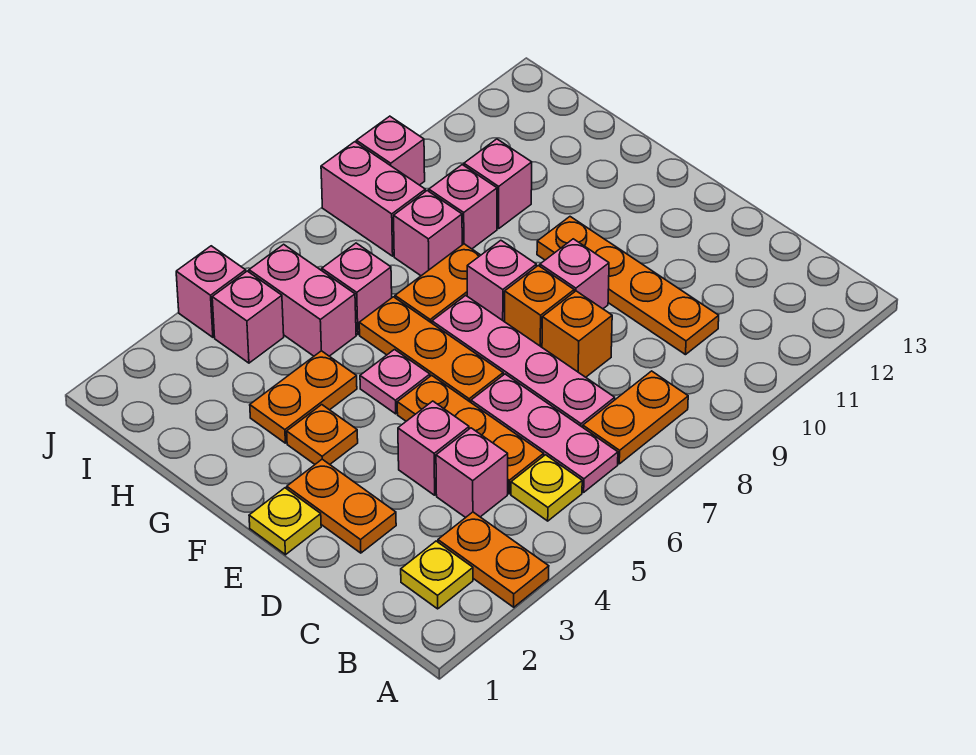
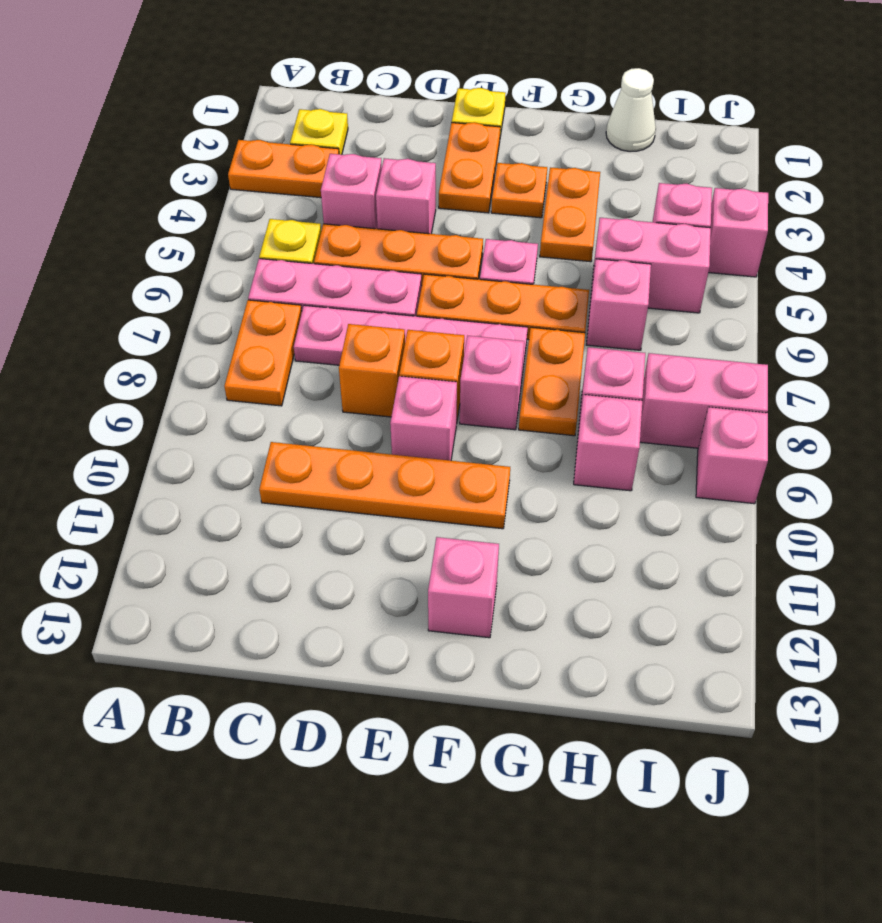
orange 1x2 plate [287,459,396,553] -> orange 1x2 plate turned to [439,122,500,213]
none -> white 1x1 cone [606,68,656,152]
pink 1x1 brick [464,139,532,229] -> pink 1x1 brick moved to [428,537,499,638]

